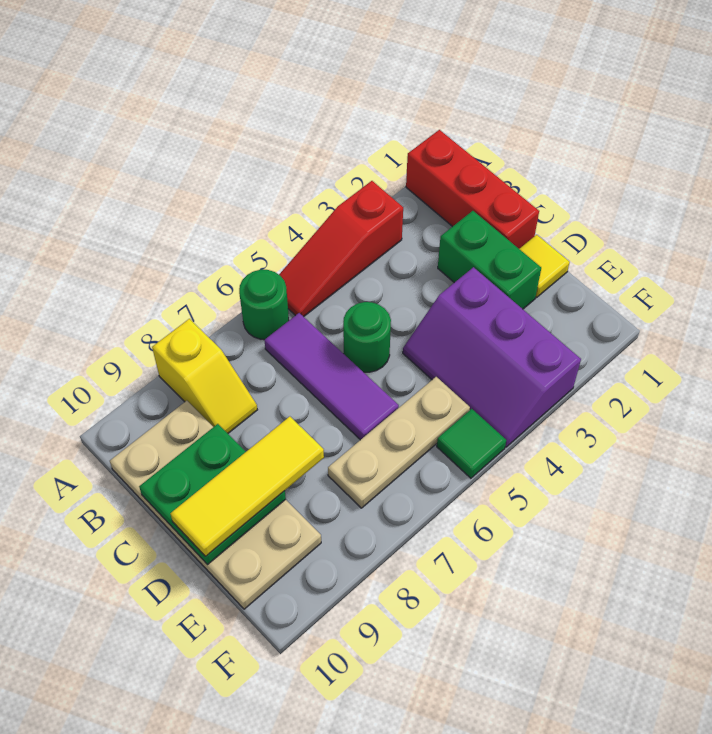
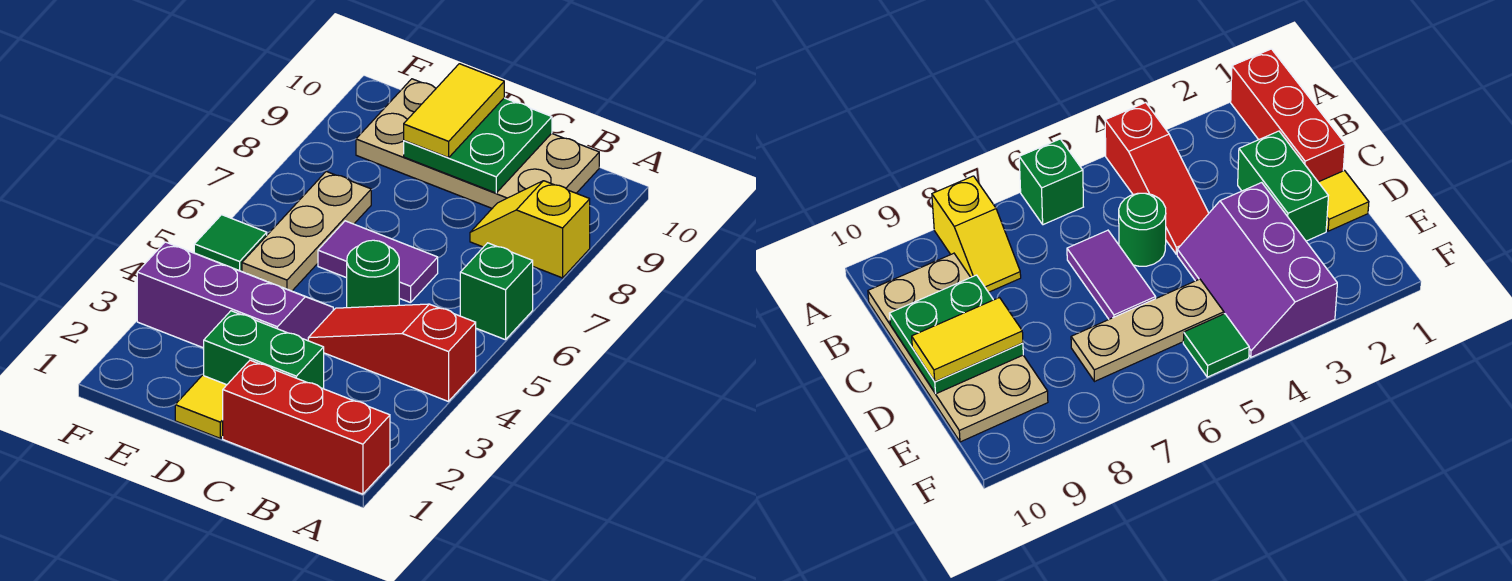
red 1x3 slope [279,181,403,317] -> red 1x3 slope turned to [308,304,476,402]
green 1x1 round brick [239,270,289,340] -> green 1x1 brick [460,243,533,340]
purple 1x3 tile [264,313,399,440] -> purple 1x2 tile [318,221,438,303]
yellow 1x3 tile [170,417,324,556] -> yellow 1x2 tile [404,64,504,158]

